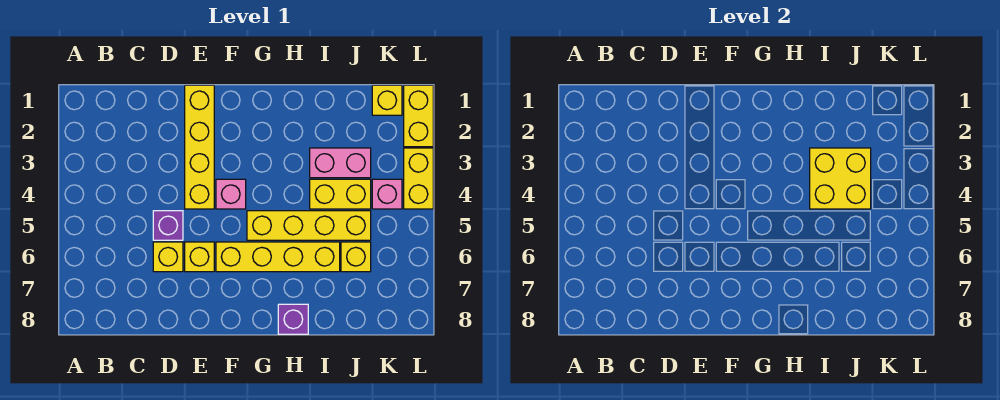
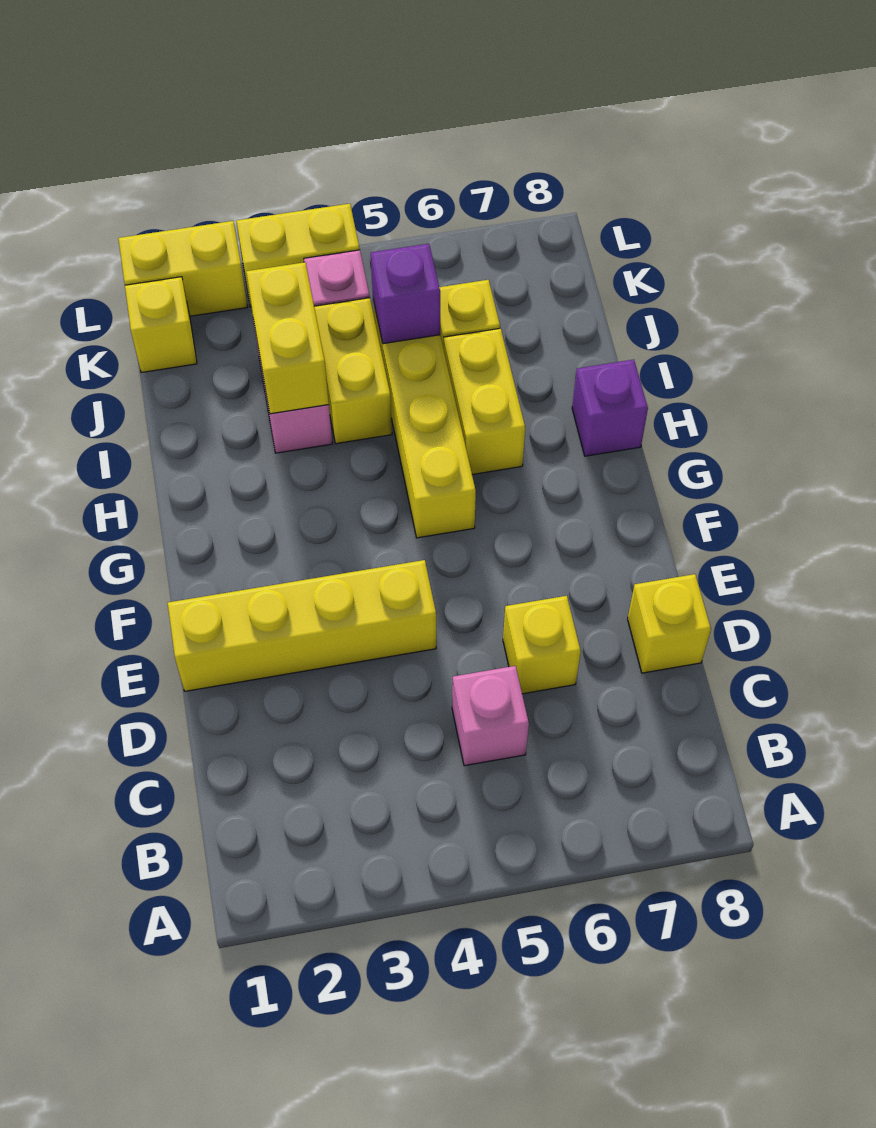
purple 1x1 brick [153,211,183,240] -> purple 1x1 brick moved to [371,244,440,344]
yellow 1x1 brick [185,242,214,272] -> yellow 1x1 brick moved to [628,574,711,673]
pink 1x1 brick [216,179,246,209] -> pink 1x1 brick moved to [452,666,529,766]
yellow 1x4 brick [216,242,340,272] -> yellow 1x2 brick [444,328,525,475]
yellow 2x2 brick [810,148,871,209] -> yellow 1x2 brick [246,262,329,414]

